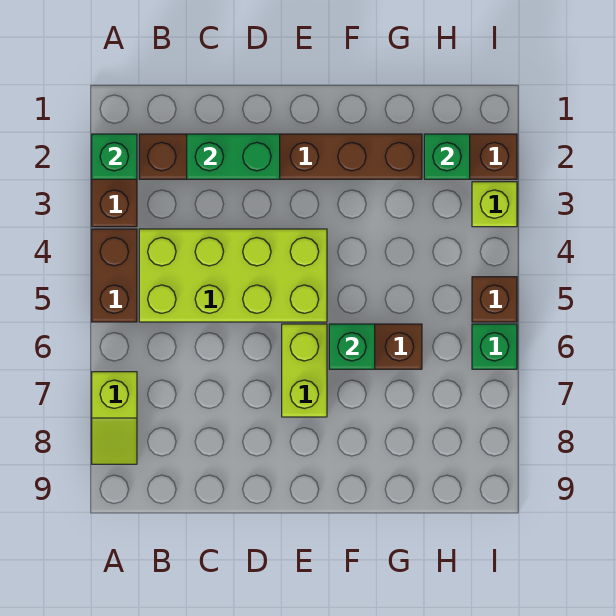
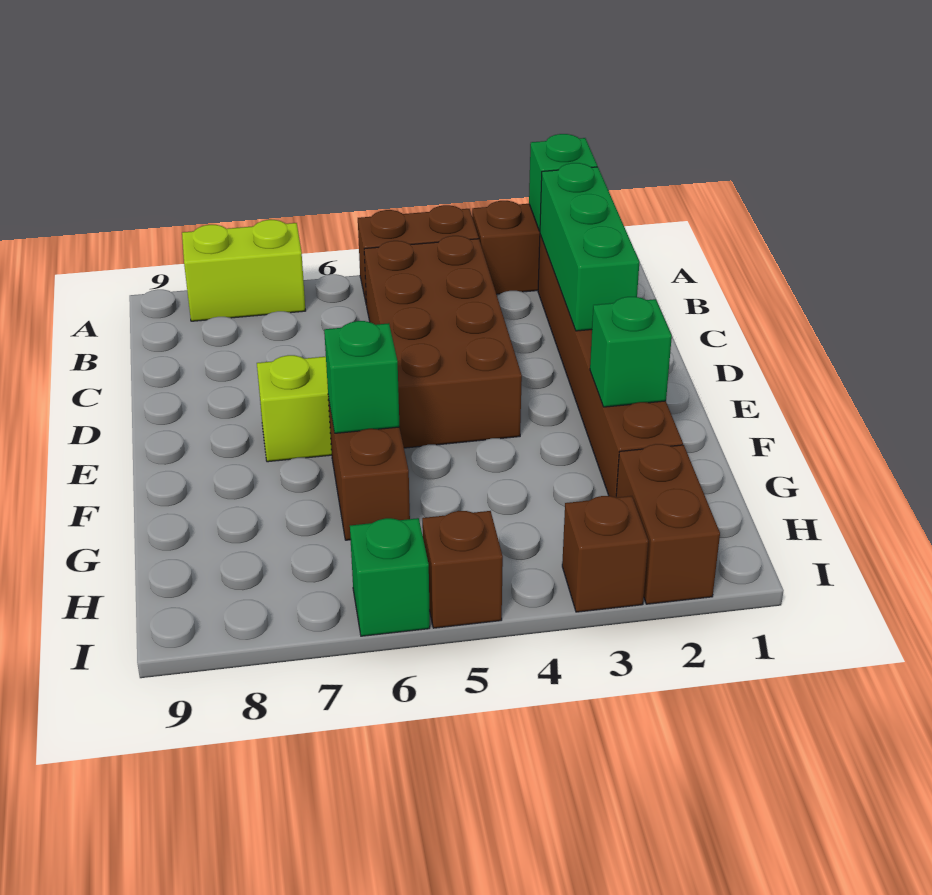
lime 1x2 slope [92,372,137,464] -> lime 1x2 brick [182,220,306,321]
lime 2x4 brick [139,229,327,322] -> brown 2x4 brick [364,236,522,448]
green 1x2 brick [187,134,280,179] -> green 1x3 brick [540,163,639,331]
green 1x1 brick [424,134,470,179] -> green 1x1 brick moved to [590,297,672,407]
lime 1x1 brick [472,182,517,227] -> brown 1x1 brick [562,496,648,612]

